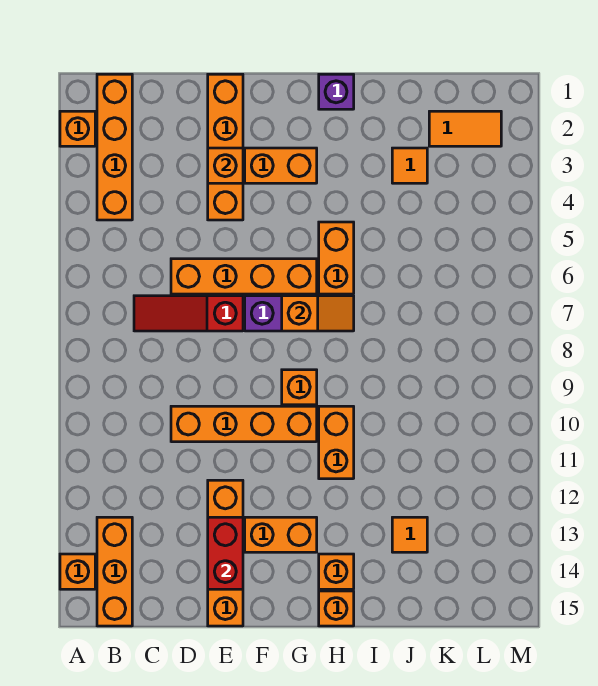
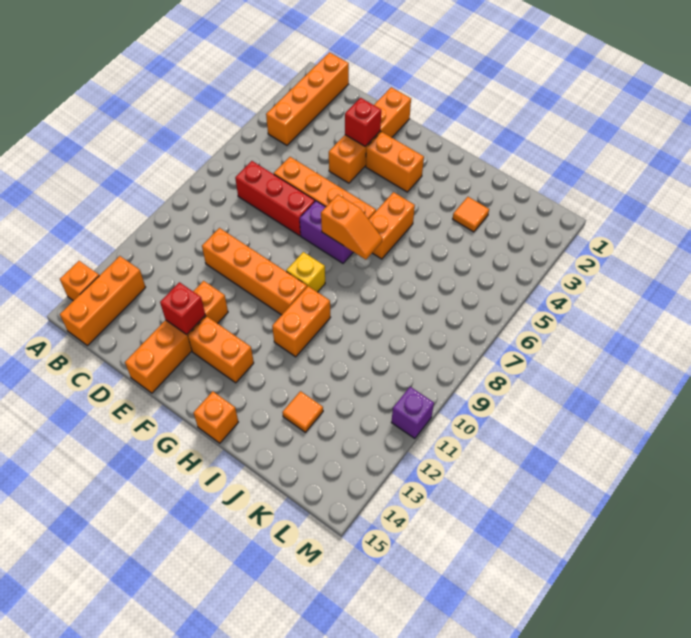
orange 1x1 brick [60,111,95,146] -> none
red 1x3 slope [134,296,243,331] -> red 1x3 brick [235,161,315,236]
orange 1x1 brick [208,148,243,183] -> red 1x1 brick [345,98,381,146]
red 1x2 brick [208,517,243,589] -> red 1x1 brick [160,282,205,334]
orange 1x1 brick [282,370,317,405] -> yellow 1x1 brick [286,252,325,292]
purple 1x1 brick [319,74,354,109] -> purple 1x1 brick moved to [391,387,434,439]
orange 1x1 brick [319,554,354,589] -> none
orange 1x2 tile [429,111,501,146] -> none

